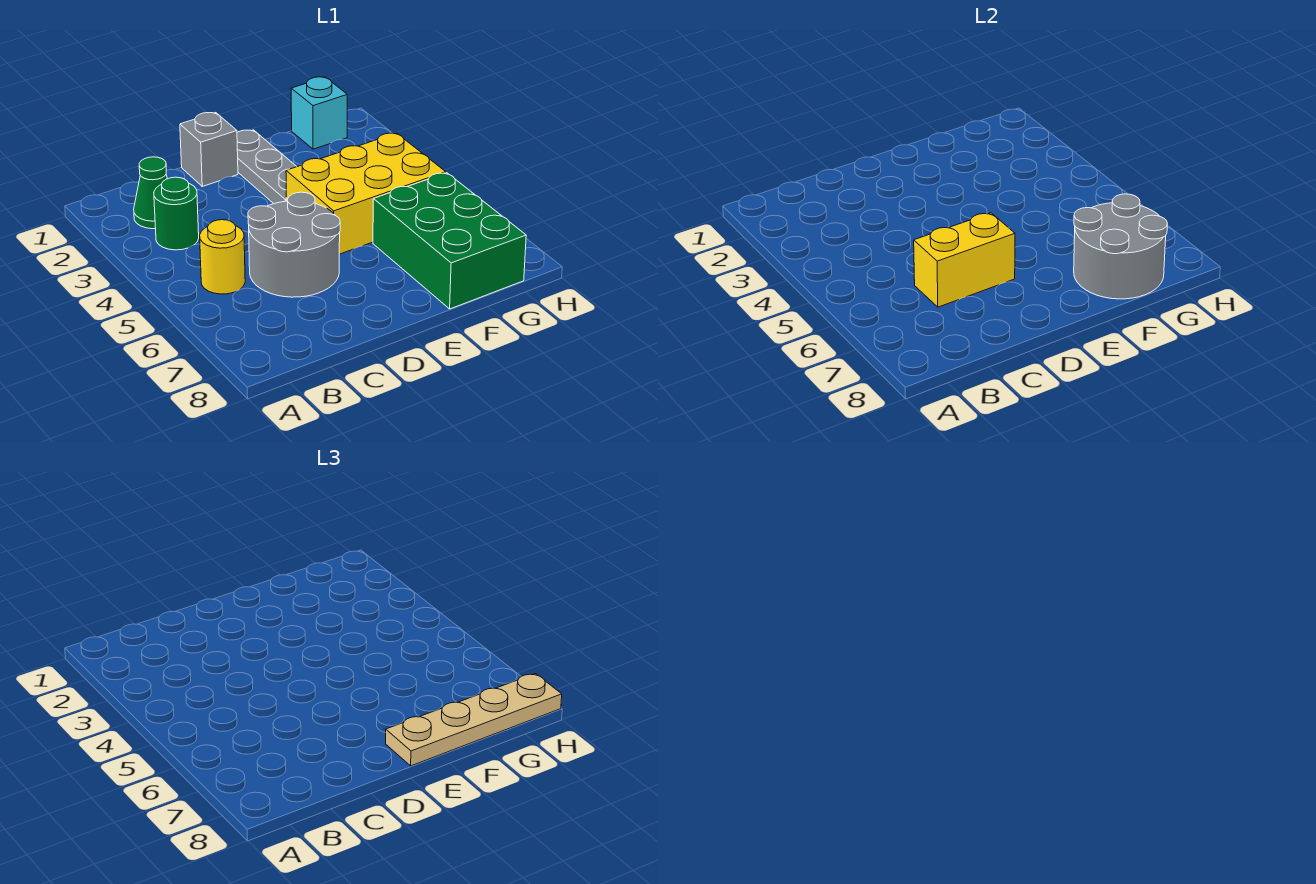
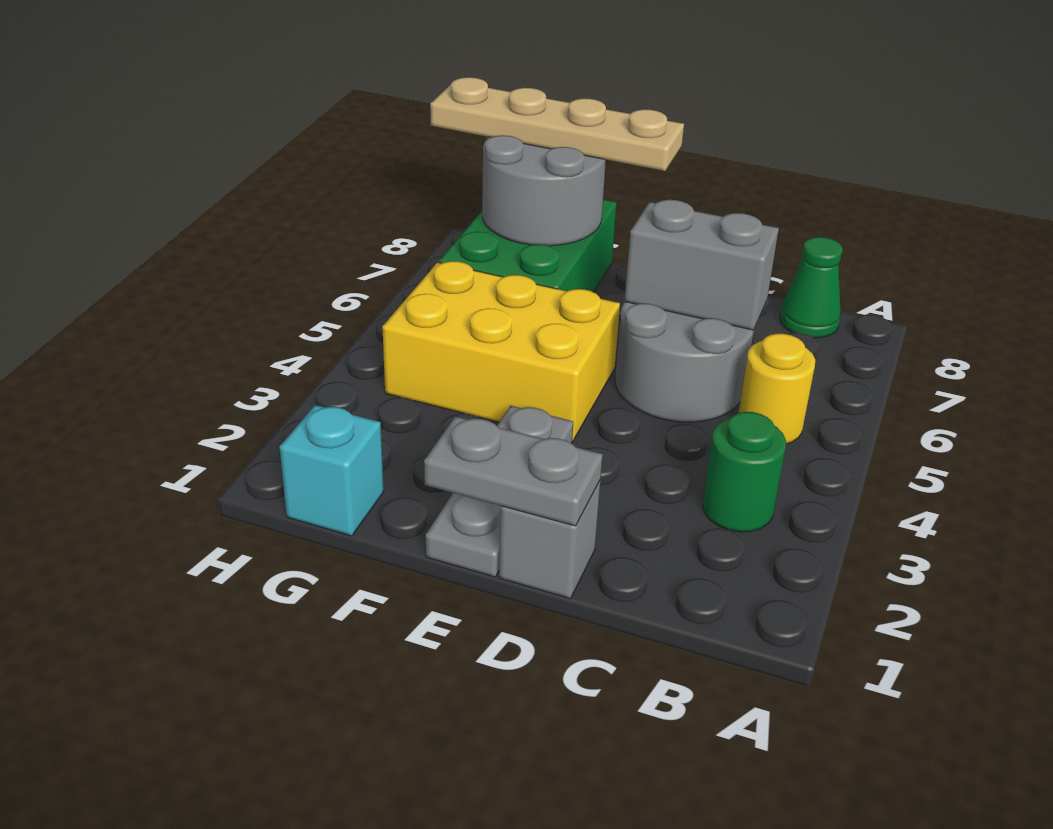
green 1x1 cone [134,157,167,229] -> green 1x1 cone moved to [780,237,842,338]
yellow 1x2 brick [914,213,1015,307] -> grey 1x2 brick [624,200,779,330]
none -> grey 1x2 plate [424,417,603,526]

